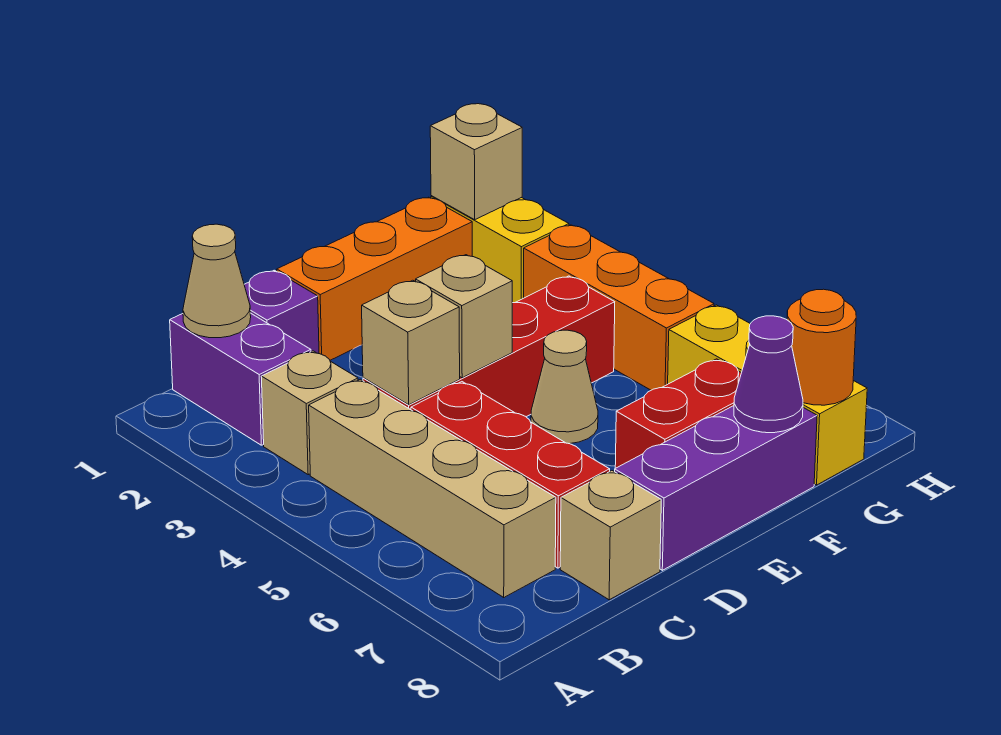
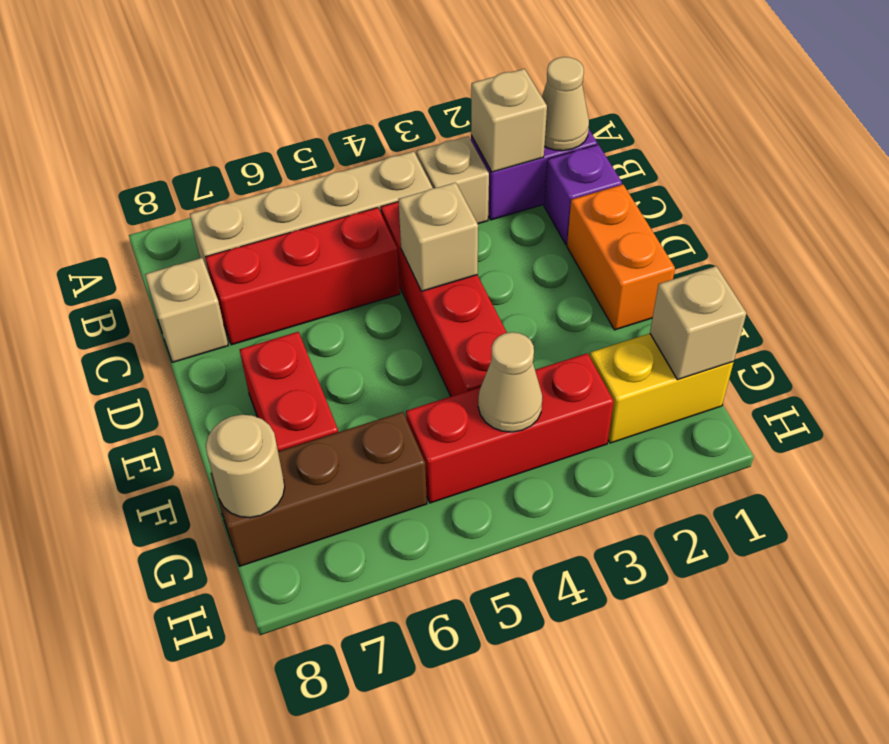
tan 1x1 brick [362,280,460,405] -> tan 1x1 brick moved to [471,69,547,172]
orange 1x3 brick [277,197,472,360] -> orange 1x2 brick [567,185,675,330]
purple 1x3 brick [615,406,817,570] -> none
tan 1x1 cone [531,330,598,444] -> tan 1x1 cone moved to [478,332,543,432]
purple 1x1 cone [734,316,803,433] -> none
orange 1x3 brick [524,225,714,390] -> red 1x3 brick [406,353,614,503]
yellow 1x3 brick [668,305,867,485] -> brown 1x3 brick [211,412,427,566]
orange 1x1 round brick [787,289,856,405] -> tan 1x1 round brick [206,415,285,518]

